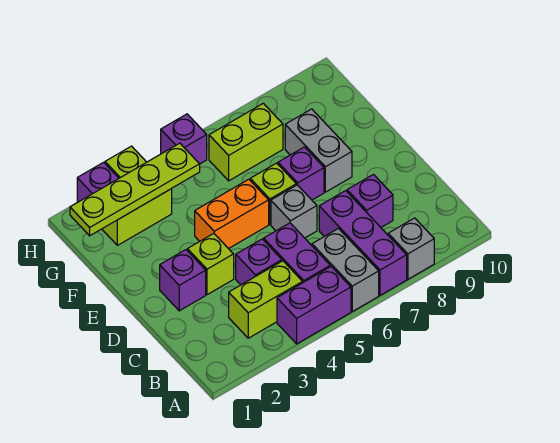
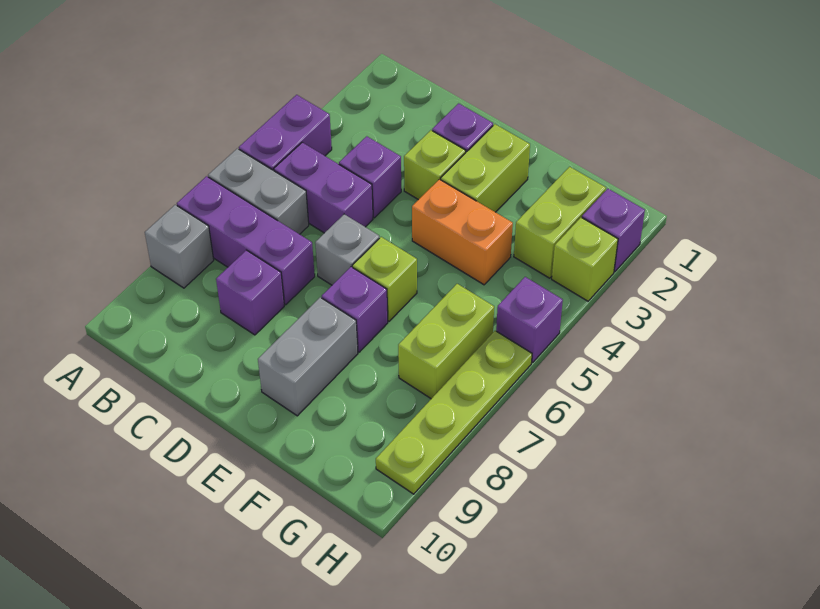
lime 1x2 brick [229,261,303,338] -> lime 1x2 brick moved to [441,124,530,212]
orange 1x2 brick [195,179,269,249] -> orange 1x2 brick turned to [412,179,513,285]
grey 1x2 brick [285,109,352,192] -> grey 1x2 brick turned to [258,297,358,416]
lime 1x4 plate [70,143,200,236] -> lime 1x4 plate moved to [376,331,532,494]

